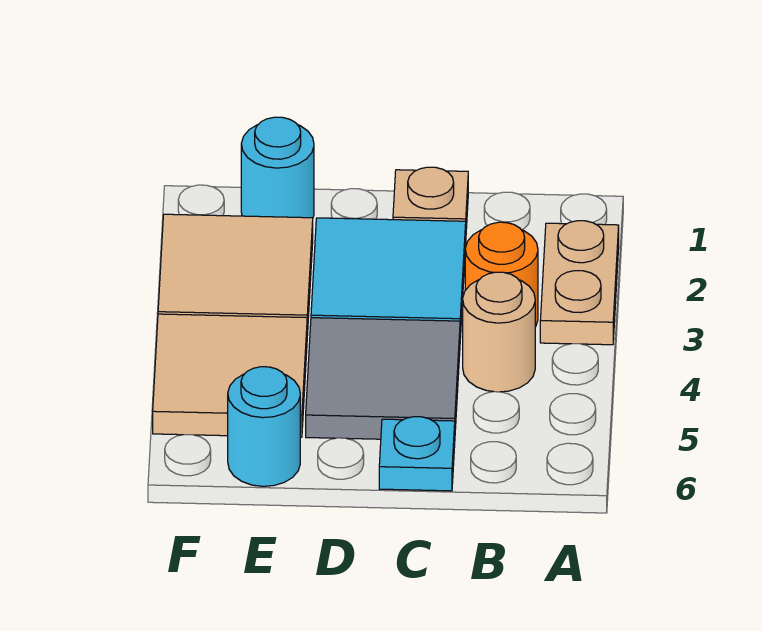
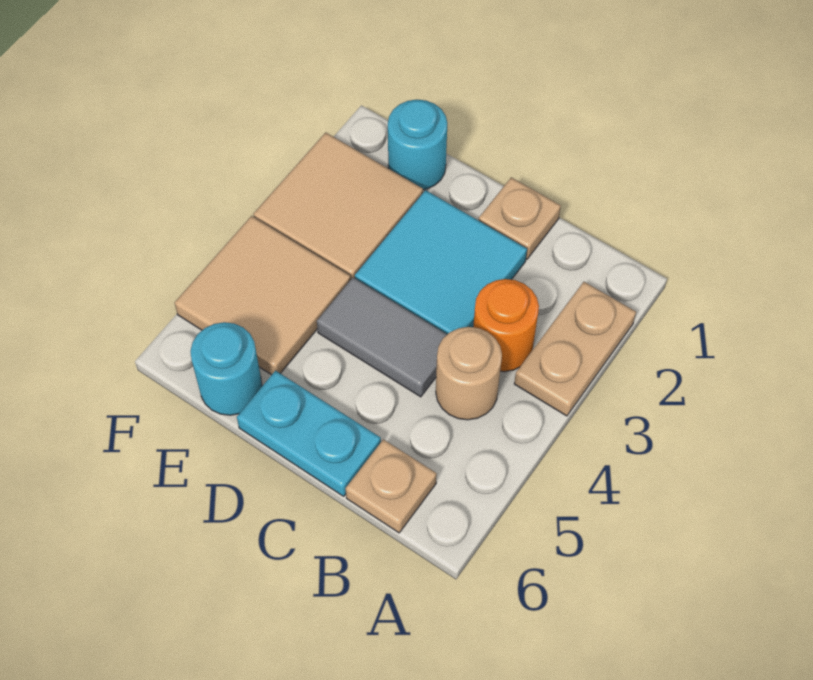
none -> tan 1x1 plate [345,439,437,533]
grey 2x2 tile [306,318,460,439] -> grey 1x2 tile [317,278,447,397]
cyan 1x1 plate [379,417,455,491] -> cyan 1x2 plate [237,370,381,496]

